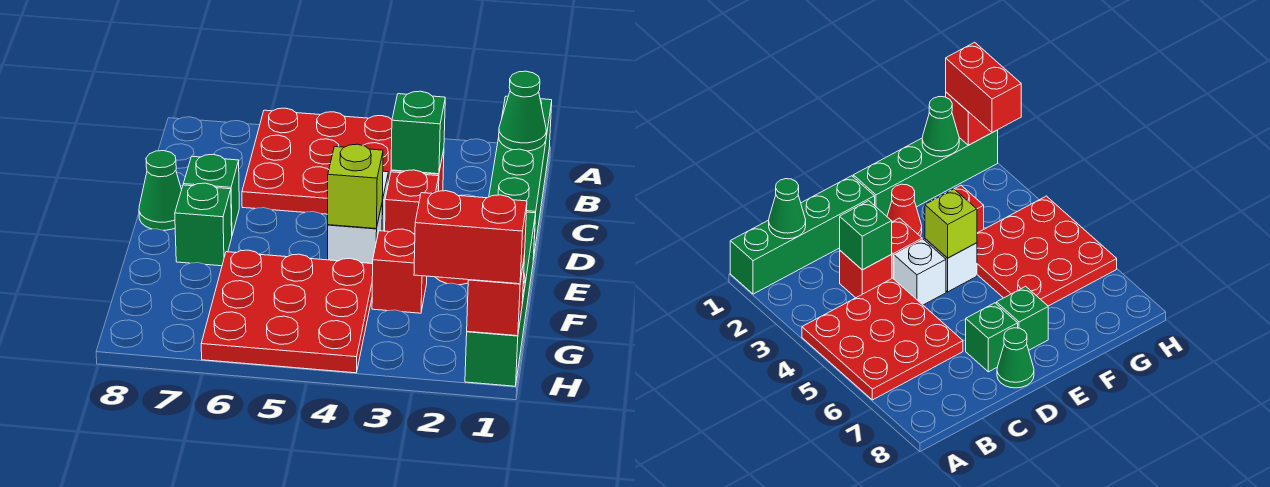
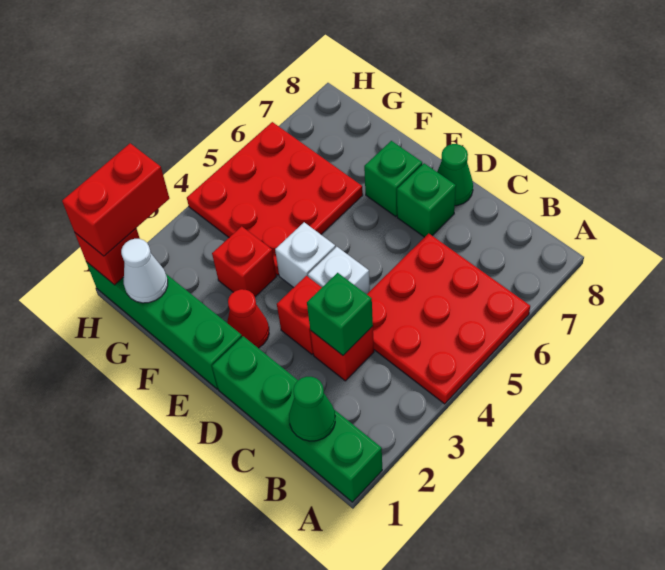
lime 1x1 brick [328,144,383,229] -> none
green 1x1 cone [922,97,959,157] -> white 1x1 cone [121,239,168,303]

